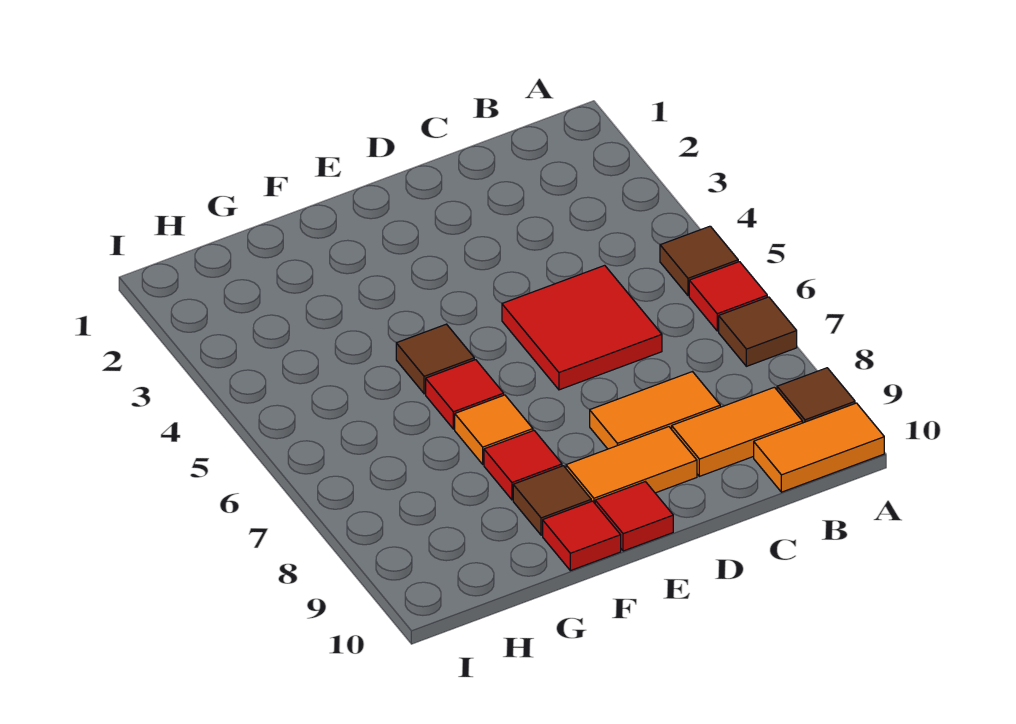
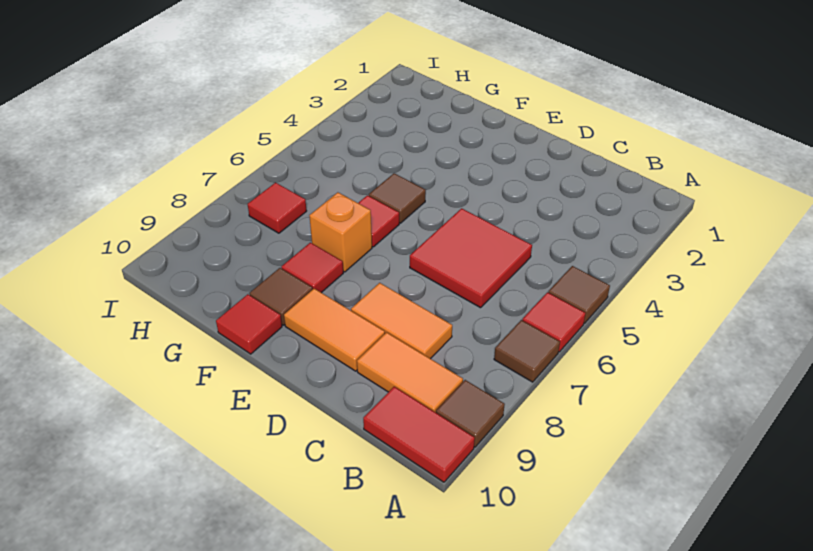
orange 1x2 tile [754,403,884,492] -> red 1x2 tile [363,387,475,482]
red 1x1 tile [595,482,673,551] -> red 1x1 tile moved to [248,183,306,233]
orange 1x1 tile [455,395,533,464] -> orange 1x1 brick [309,192,372,272]

